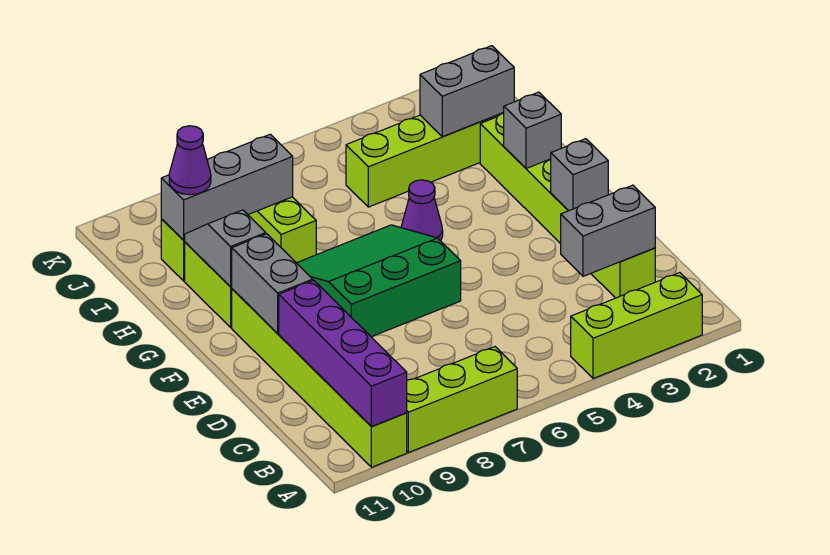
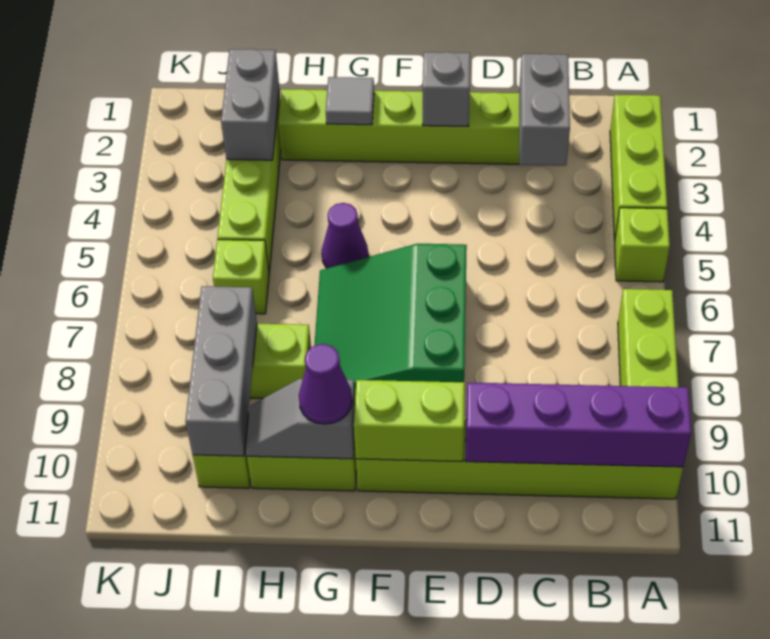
none -> lime 1x1 brick [615,208,670,282]
grey 1x2 brick [232,234,313,333] -> lime 1x2 brick [354,380,465,462]
grey 1x1 brick [503,92,561,169] -> grey 1x1 tile [326,77,374,125]
none -> lime 1x1 brick [213,240,269,314]
purple 1x1 cone [169,126,211,195] -> purple 1x1 cone moved to [299,344,352,424]

